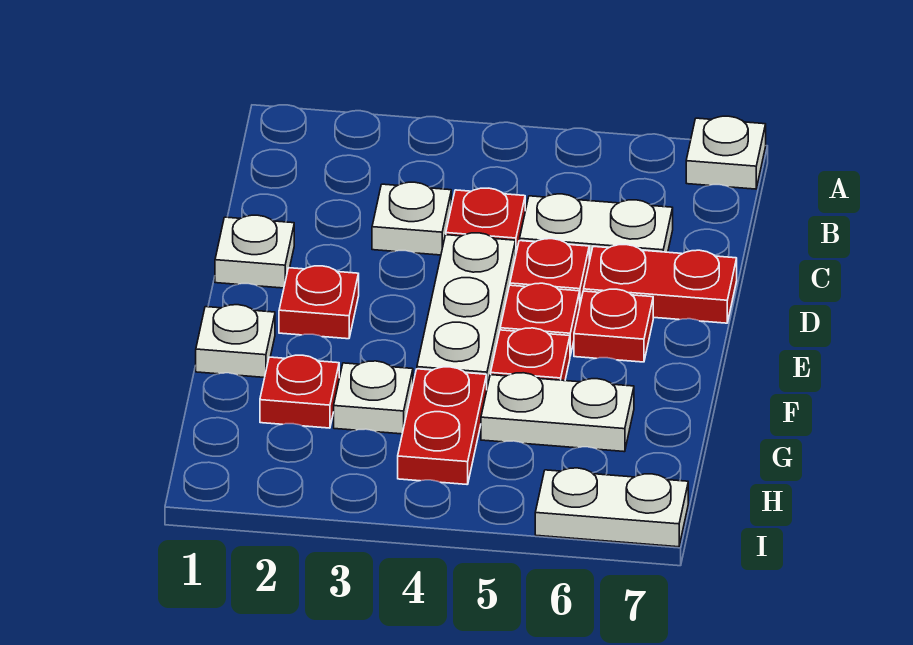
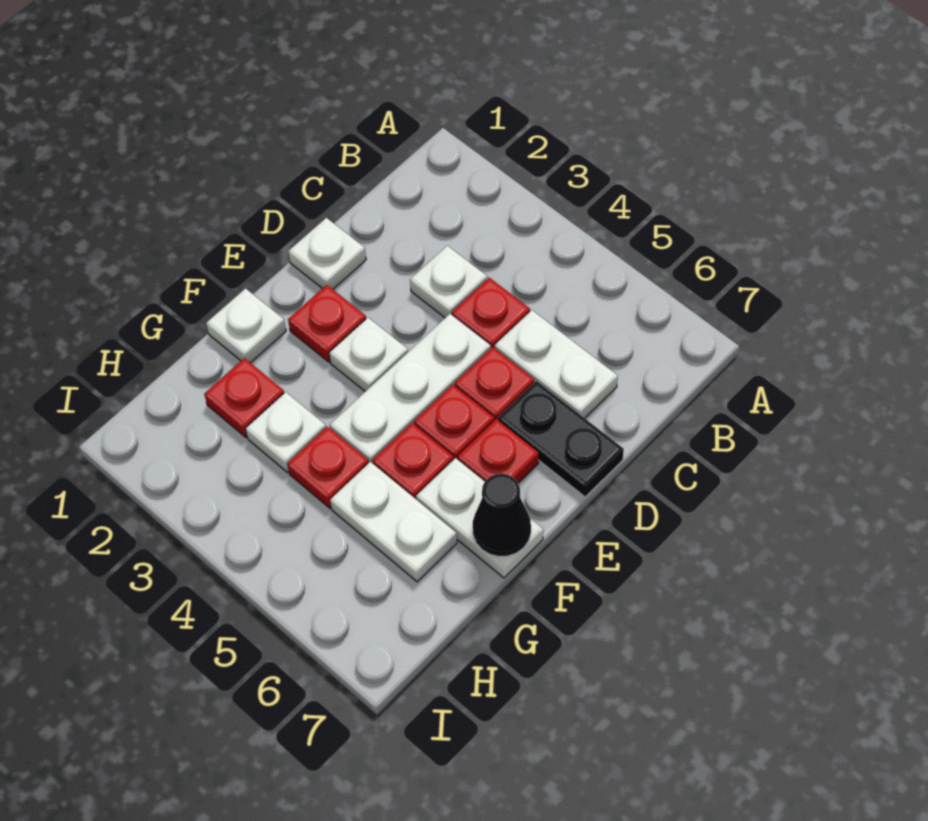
white 1x1 plate [686,116,766,189] -> white 1x1 plate moved to [329,318,408,391]
red 1x2 plate [584,245,737,323] -> black 1x2 plate [498,381,624,497]
none -> black 1x1 cone [473,474,531,557]
red 1x2 plate [398,367,487,485] -> red 1x1 plate [287,427,369,508]
white 1x2 plate [535,468,688,547] -> white 1x2 plate moved to [416,458,543,578]

